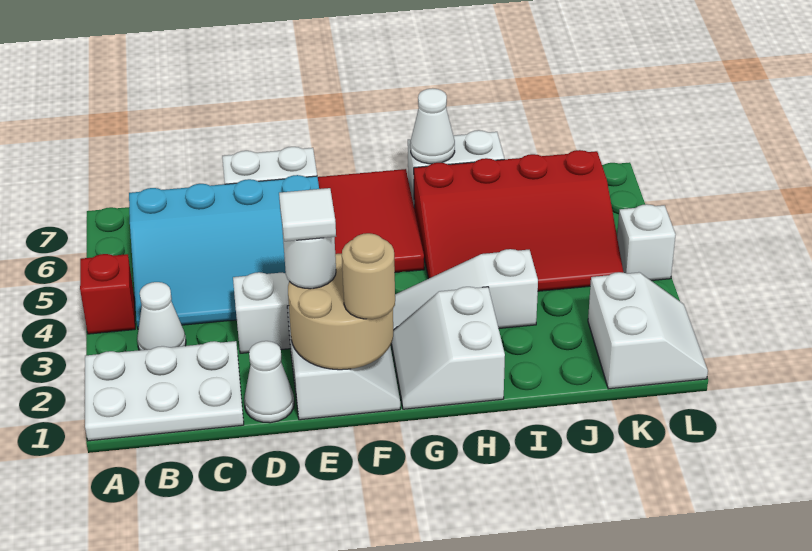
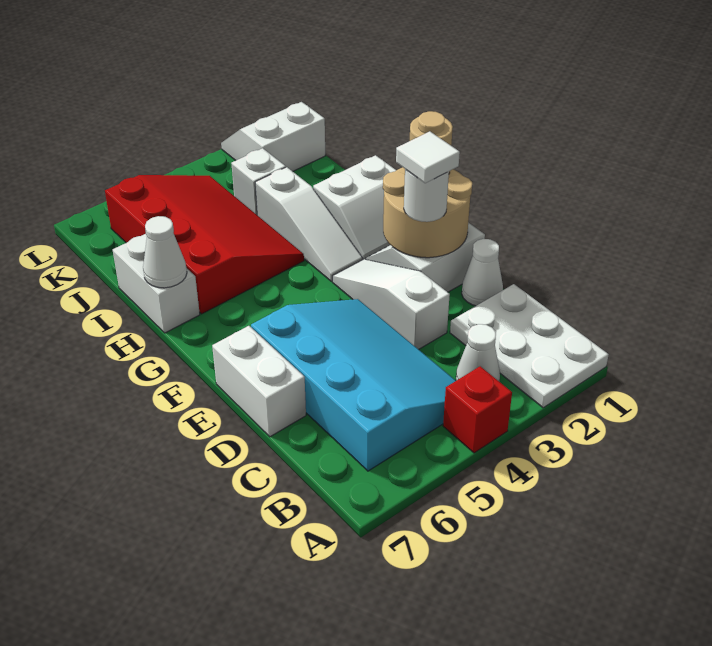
red 2x3 tile [318,169,424,273] -> none
white 1x1 brick [617,204,676,281] -> white 1x1 brick moved to [231,148,286,215]

